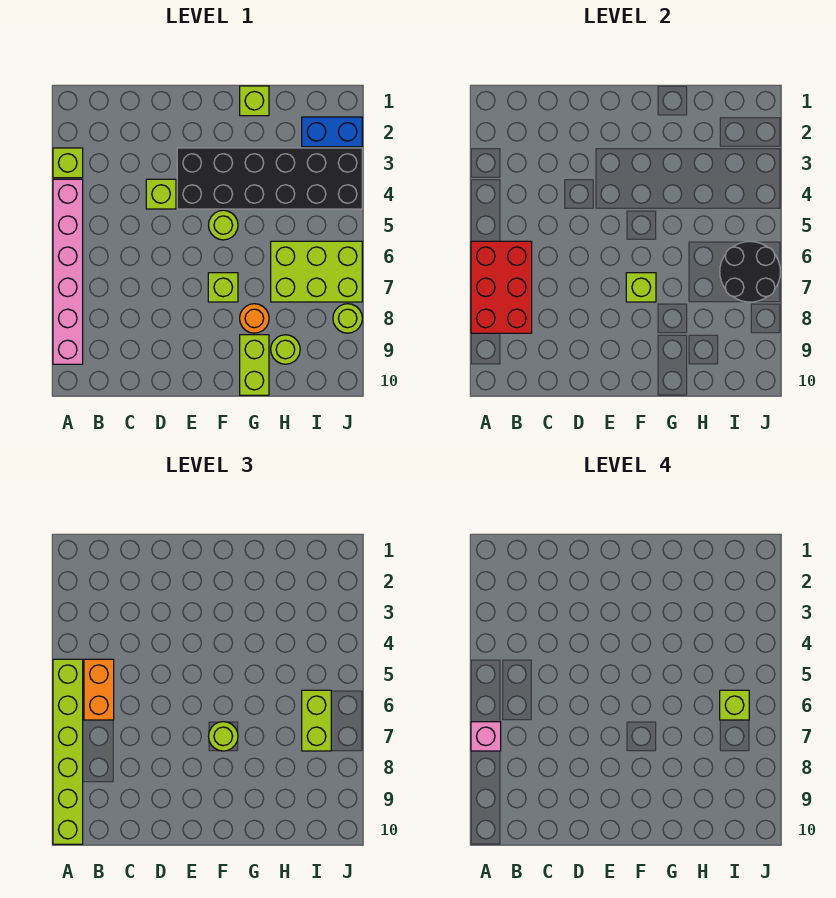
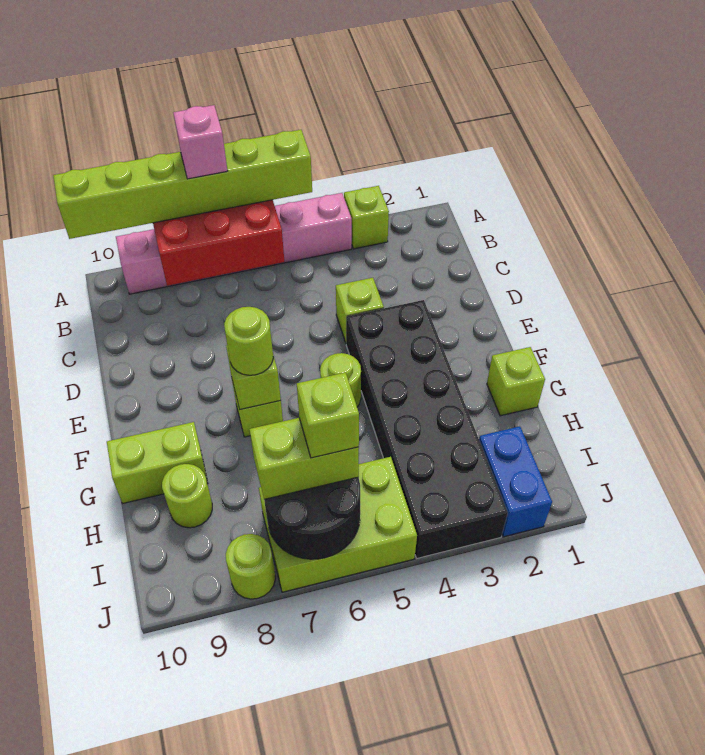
orange 1x2 brick [84,659,114,720] -> none
orange 1x1 round brick [240,304,269,333] -> none
lime 2x3 brick [271,241,362,302] -> lime 2x3 brick turned to [259,457,417,592]

